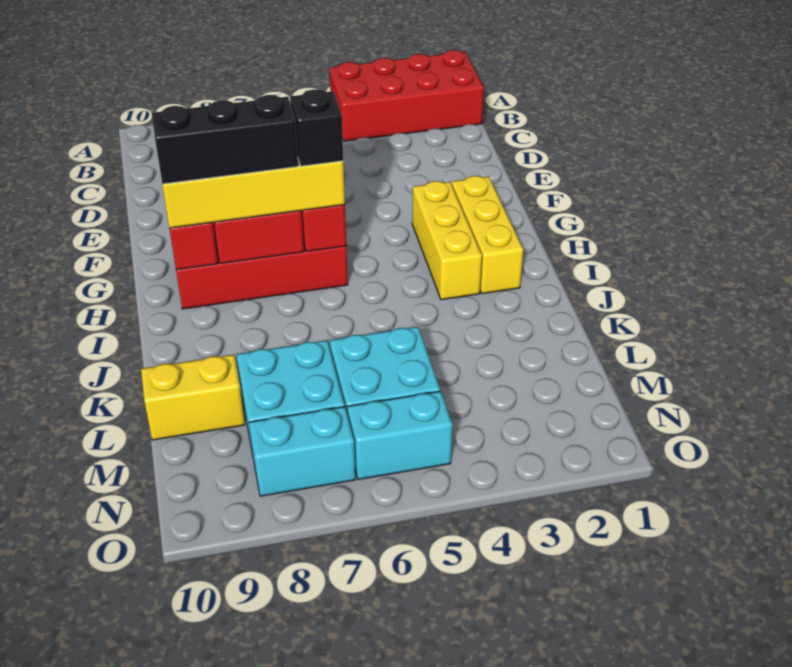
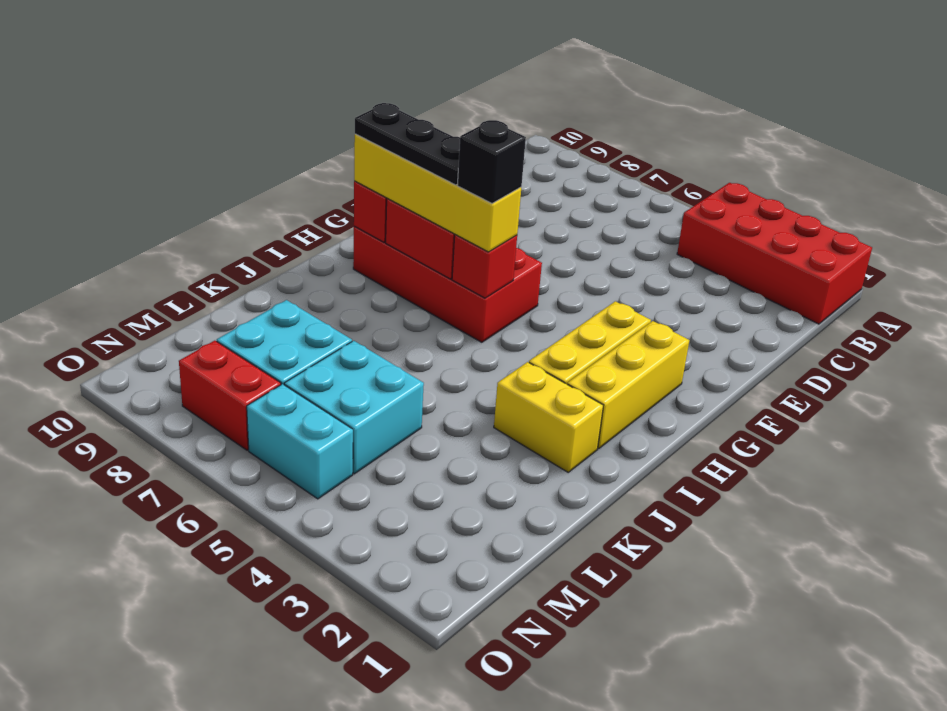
black 1x3 brick [151,95,298,184] -> black 1x3 plate [355,103,460,185]
yellow 1x2 brick [141,355,245,440] -> yellow 1x2 brick moved to [494,362,604,472]
cyan 1x2 brick [249,407,355,496] -> red 1x2 brick [179,341,281,450]

